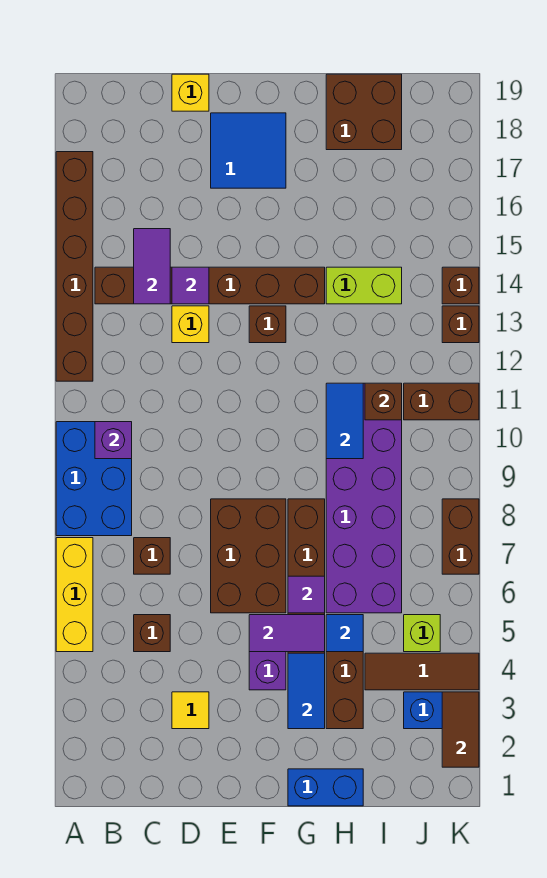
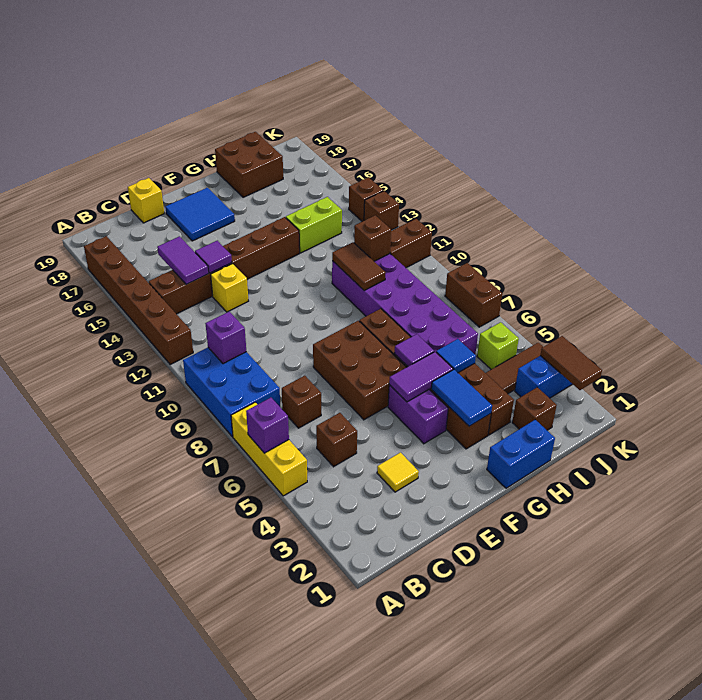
none -> purple 1x1 brick [246,398,289,453]
brown 1x1 brick [249,306,286,343] -> brown 1x1 brick moved to [512,387,557,430]
blue 1x2 tile [326,383,363,459] -> brown 1x2 tile [332,242,386,290]

